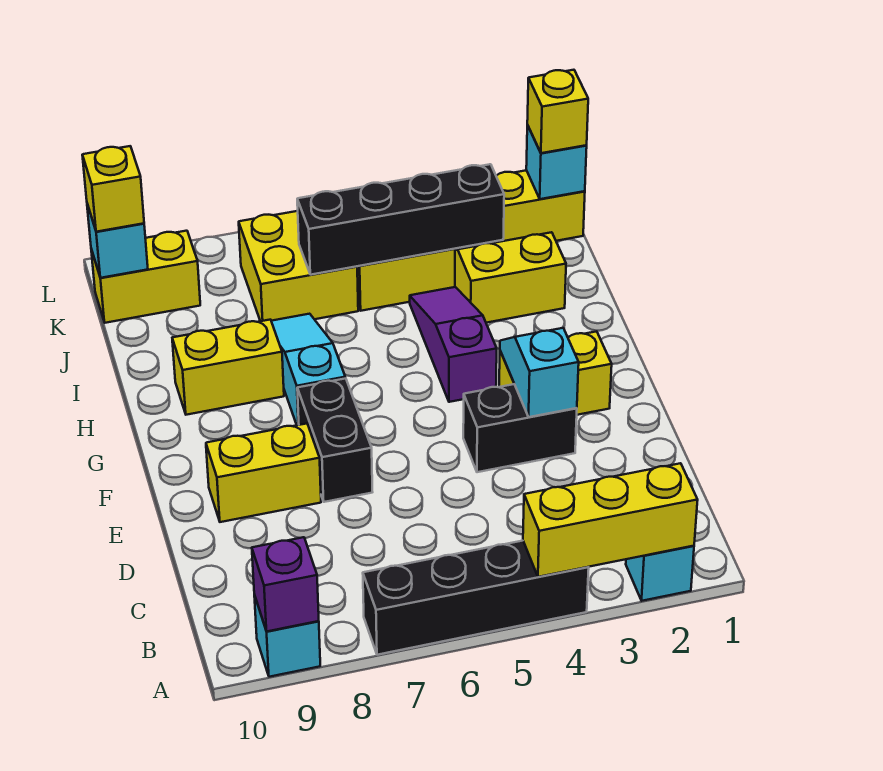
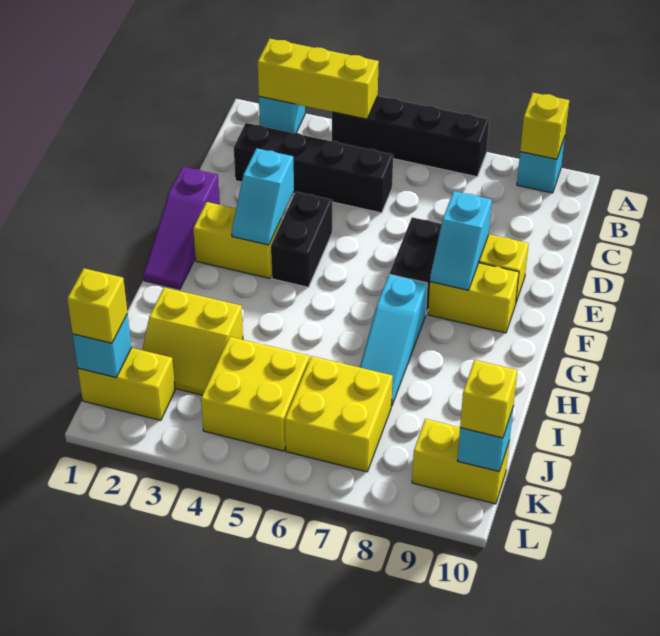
purple 1x1 brick [252,537,319,632] -> yellow 1x1 brick [520,93,569,159]
black 1x2 brick [463,384,577,472] -> black 1x2 brick turned to [271,192,332,287]
none -> cyan 1x2 slope [430,191,492,290]
purple 1x3 slope [410,287,497,402] -> purple 1x3 slope moved to [143,167,220,289]
yellow 1x2 brick [172,320,284,415] -> yellow 1x2 brick moved to [428,263,519,333]
black 1x4 brick [297,164,504,275] -> black 1x4 brick moved to [234,123,393,213]

